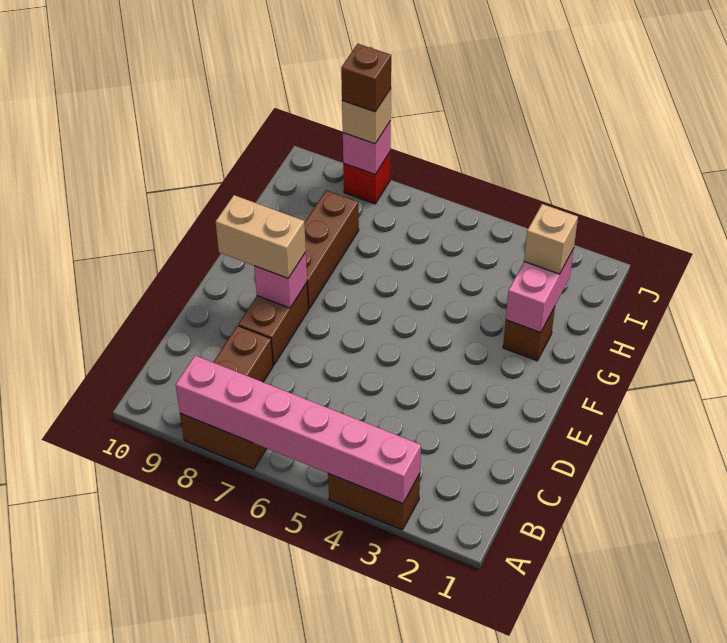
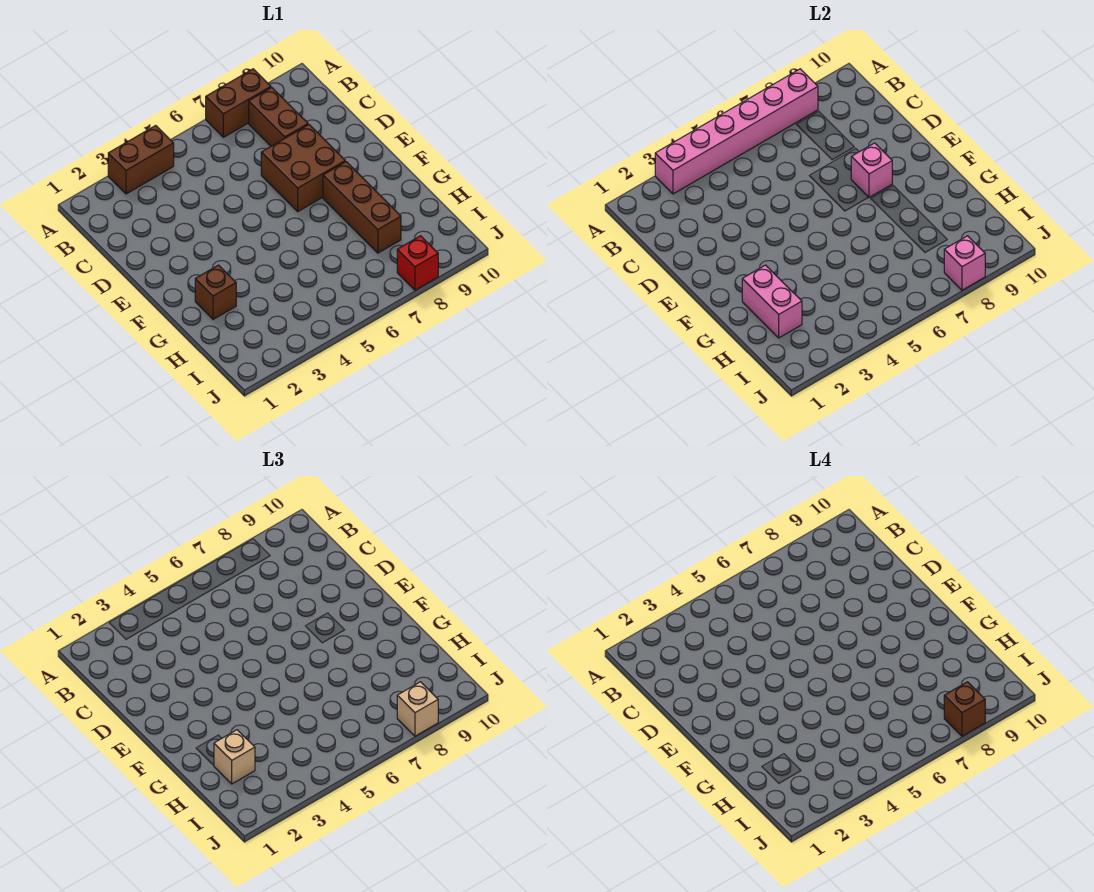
brown 1x2 brick [238,283,309,365] -> brown 2x2 brick [261,125,345,211]
tan 1x2 brick [216,195,306,278] -> none

